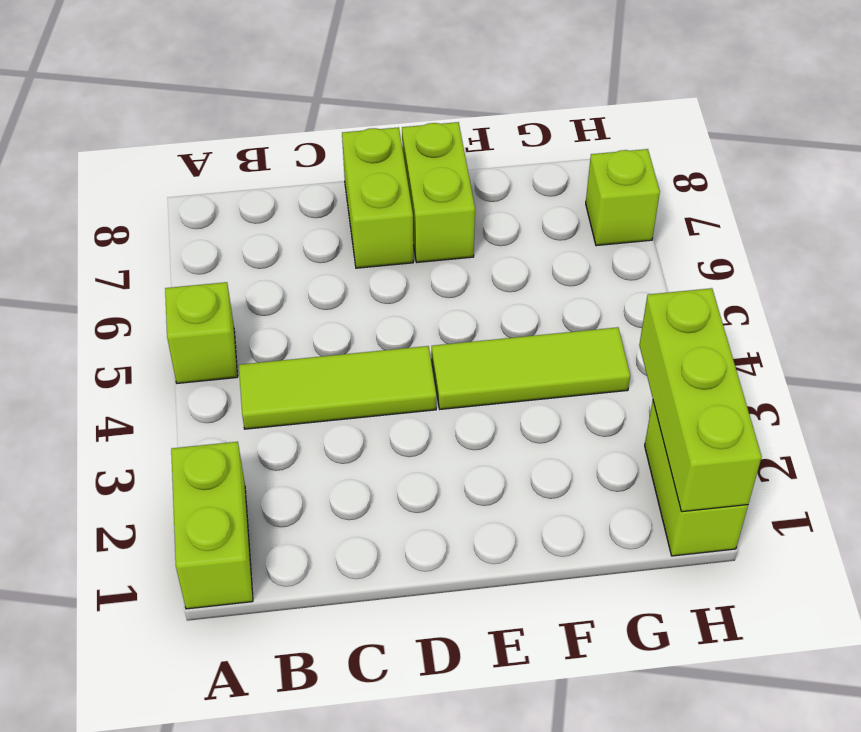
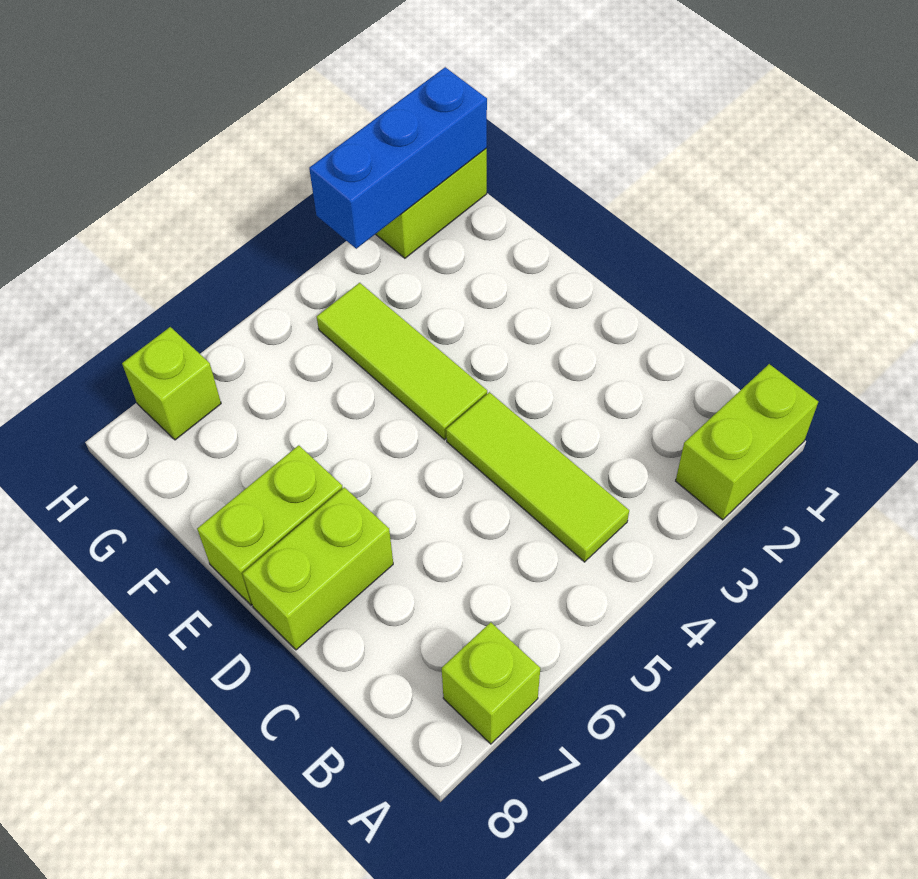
lime 1x1 brick [165,282,238,383] -> lime 1x1 brick moved to [442,622,540,744]
lime 1x3 brick [639,288,762,512] -> blue 1x3 brick [309,67,487,249]

